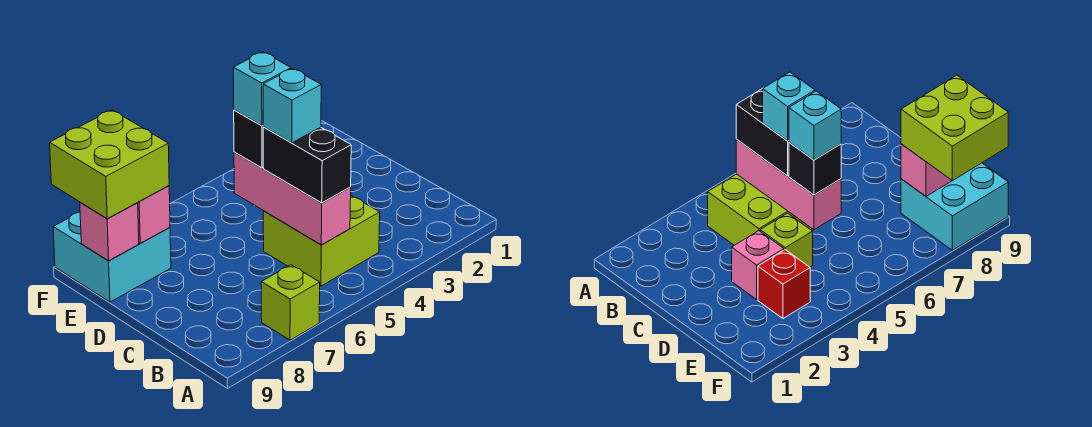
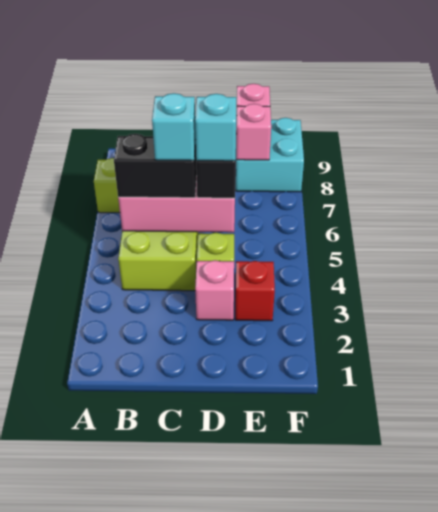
lime 2x2 brick [50,110,169,219] -> none

